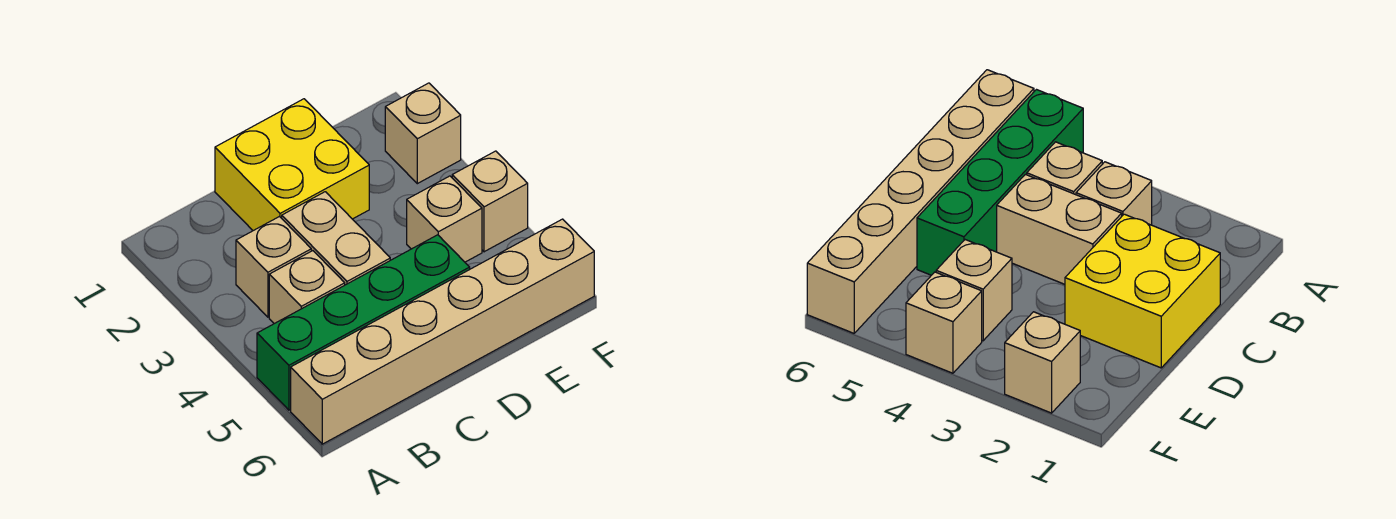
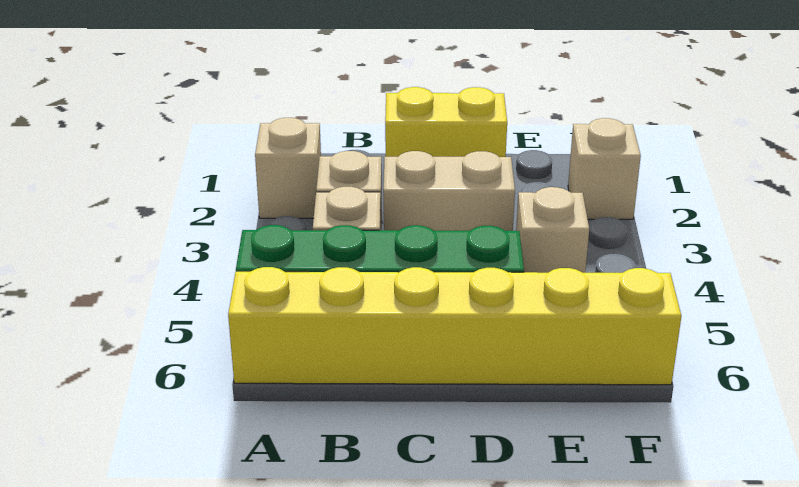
tan 1x6 brick [291,219,594,444] -> yellow 1x6 brick [228,267,681,385]
yellow 2x2 brick [215,99,369,231] -> yellow 1x2 brick [385,87,507,157]
tan 1x2 brick [282,192,390,285] -> tan 1x2 brick turned to [384,151,515,231]
tan 1x1 brick [452,151,528,252] -> tan 1x1 brick moved to [255,118,321,218]

